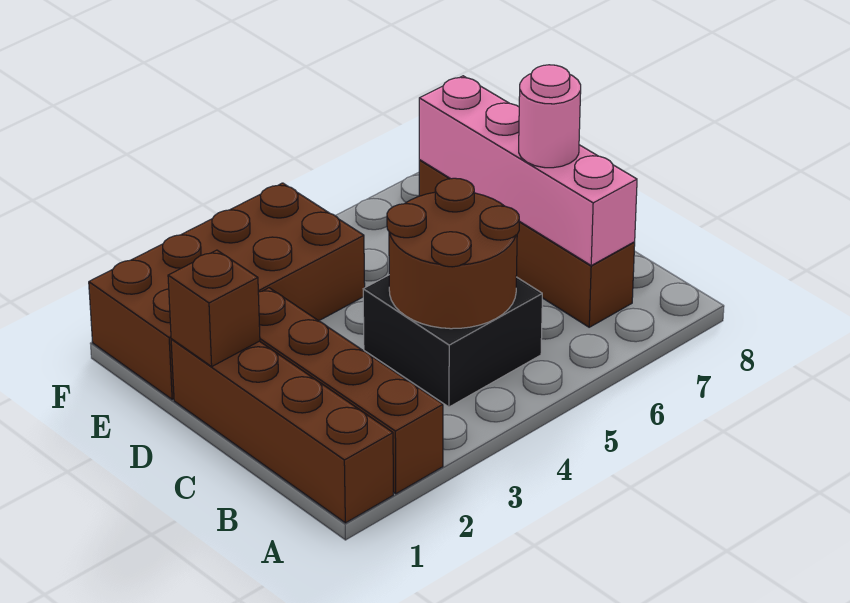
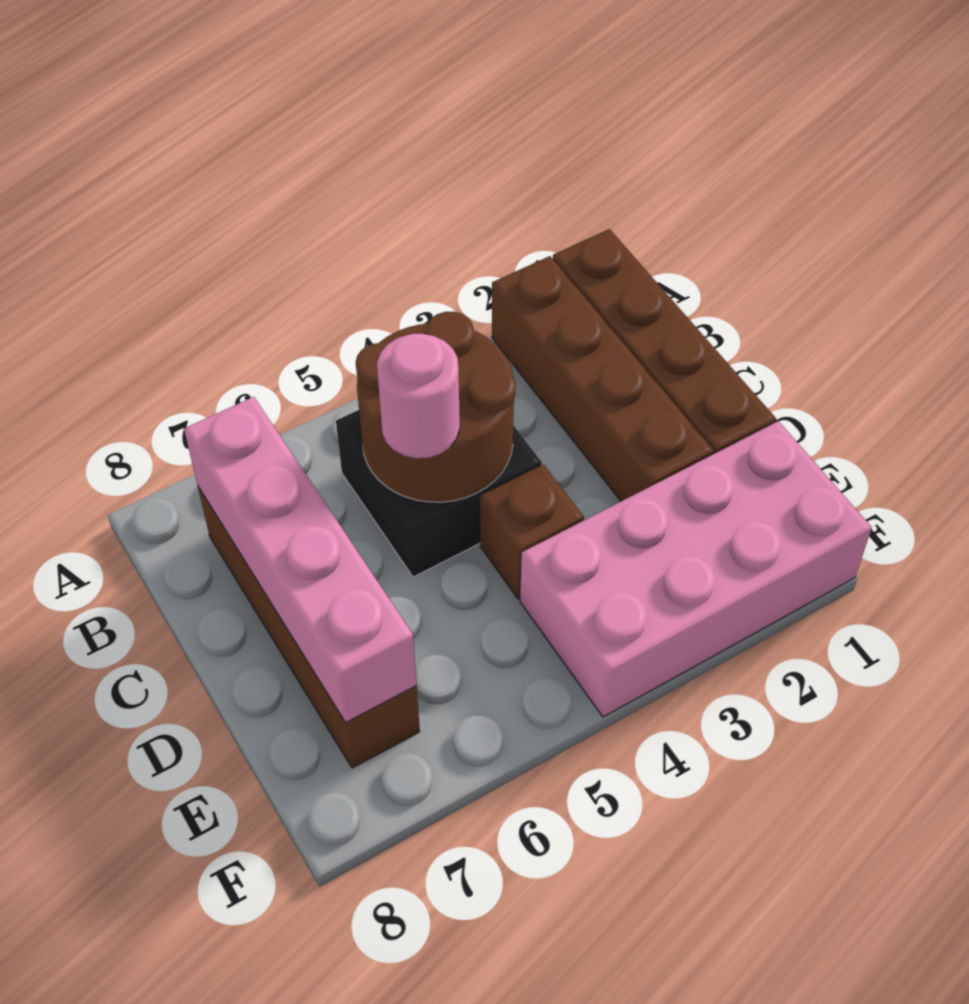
pink 1x1 round brick [519,65,581,168] -> pink 1x1 round brick moved to [377,334,460,458]
brown 1x1 brick [168,250,260,367] -> brown 1x1 brick moved to [480,464,584,599]
brown 2x4 brick [89,183,365,399] -> pink 2x4 brick [520,421,872,717]

